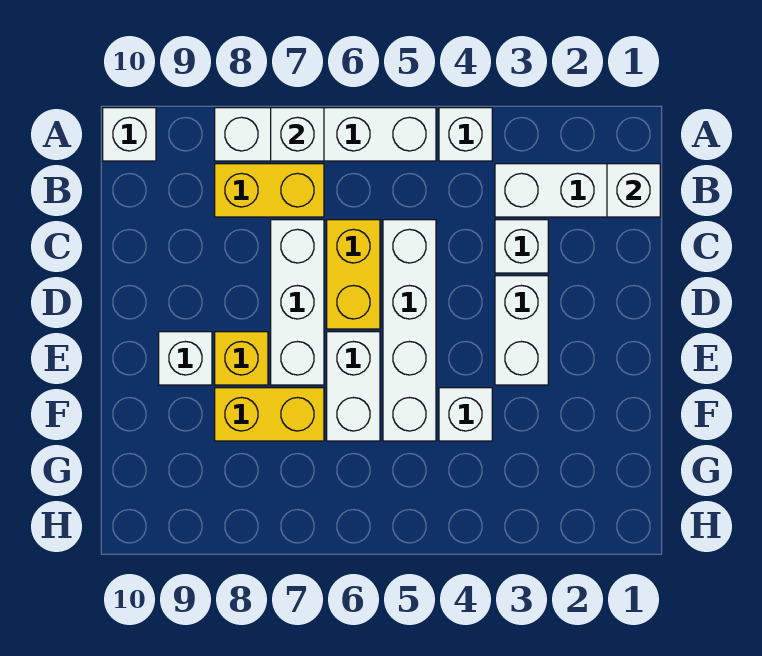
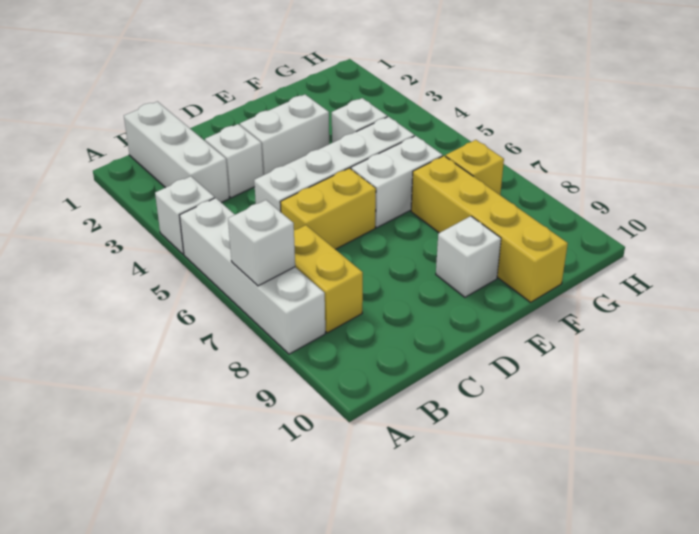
white 1x1 brick [103,108,156,161] -> none
white 1x1 brick [607,164,660,217] -> none
white 1x3 brick [271,220,324,385] -> none
yellow 1x1 brick [215,332,268,385] -> yellow 1x1 brick moved to [446,140,504,195]
yellow 1x2 brick [215,388,324,441] -> yellow 1x4 brick [411,156,568,302]

